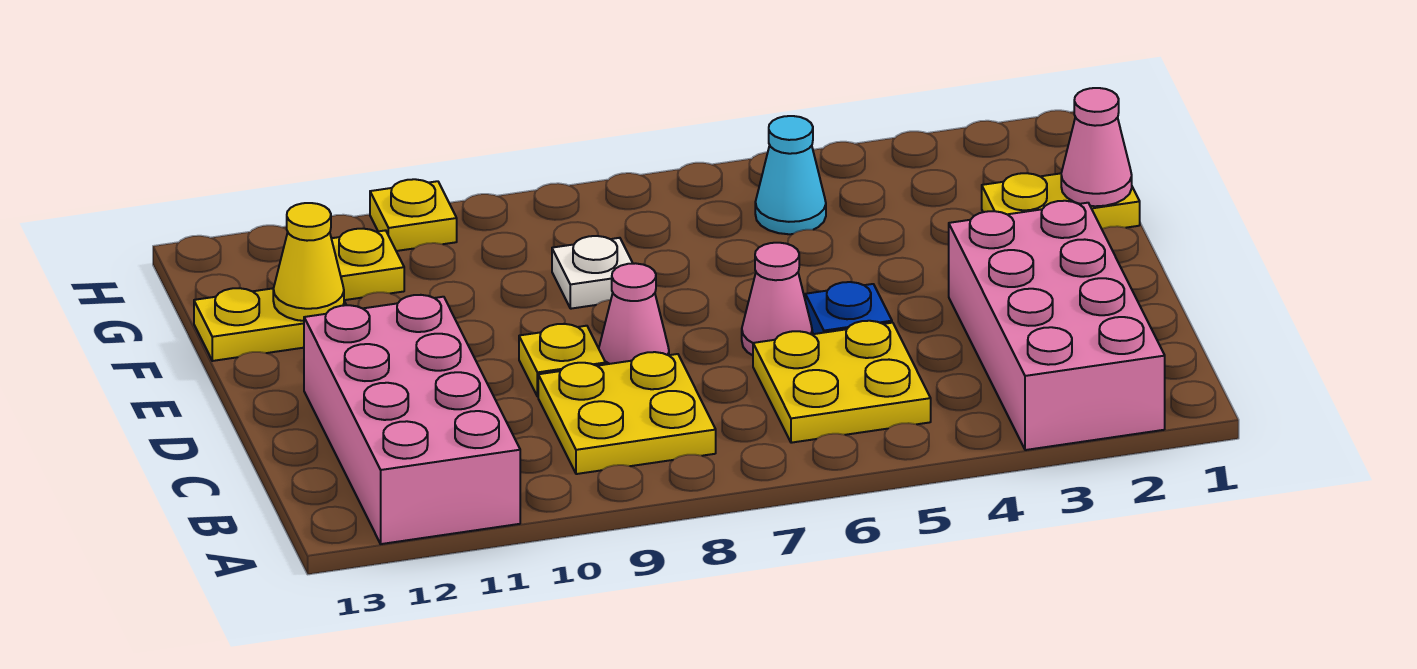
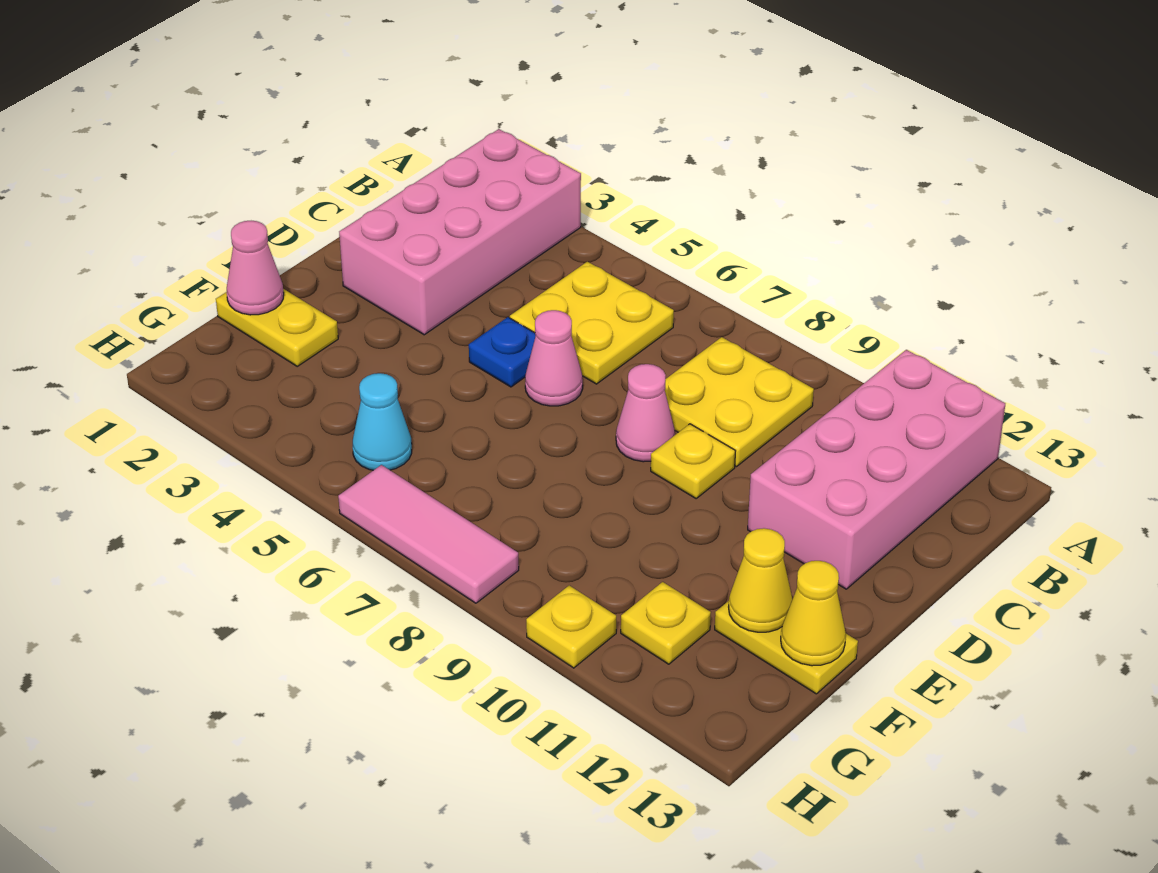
white 1x1 plate [552,236,633,309] -> none
none -> yellow 1x1 cone [781,561,846,666]
none -> pink 1x3 tile [338,465,519,603]

